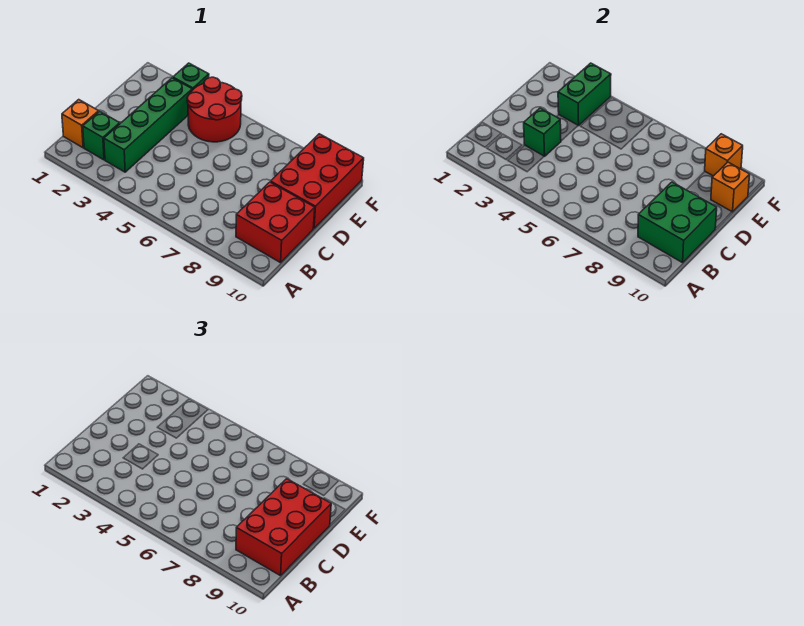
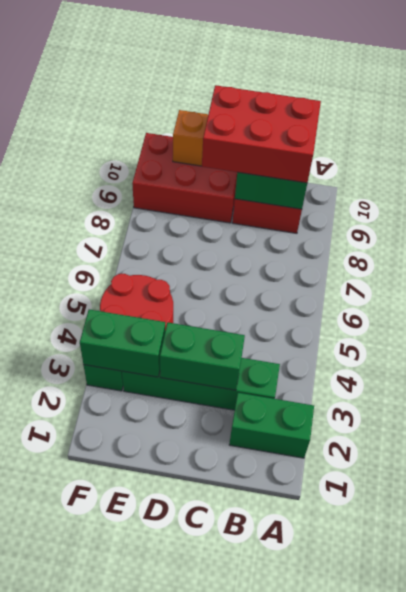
orange 1x1 brick [62,100,99,148] -> none
green 1x1 brick [83,111,120,160] -> green 1x2 brick [229,393,314,458]
green 1x1 brick [524,108,561,156] -> green 1x2 brick [160,323,245,390]
orange 1x1 brick [705,134,743,176] -> none

